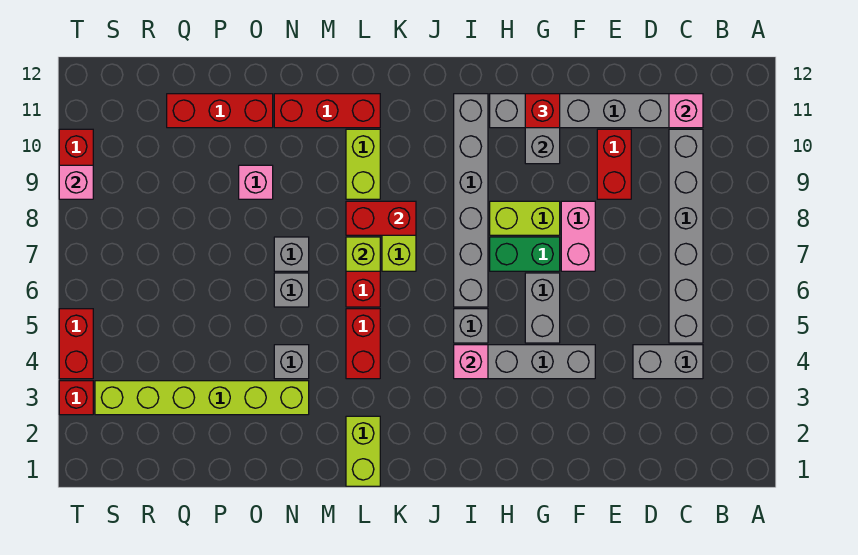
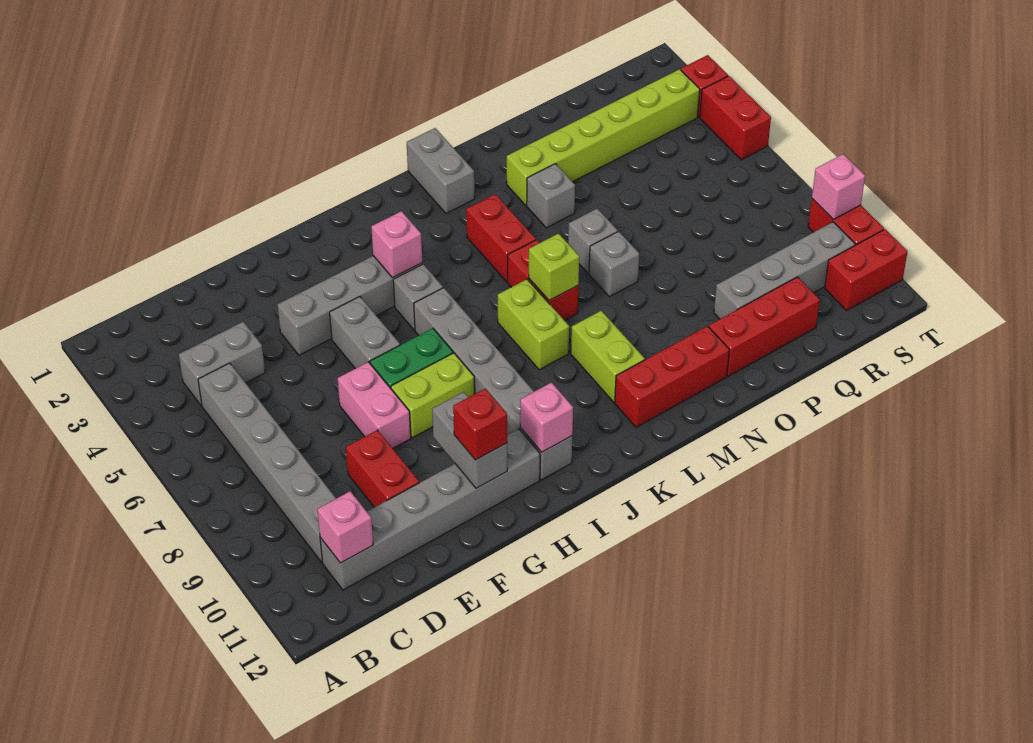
red 1x2 brick [346,201,416,235] -> red 1x2 brick moved to [825,229,908,310]
lime 1x2 brick [346,416,380,486] -> grey 1x2 brick [407,128,475,214]
pink 1x1 brick [239,165,273,199] -> pink 1x1 brick moved to [520,383,573,452]
none -> grey 1x4 brick [714,222,855,319]

